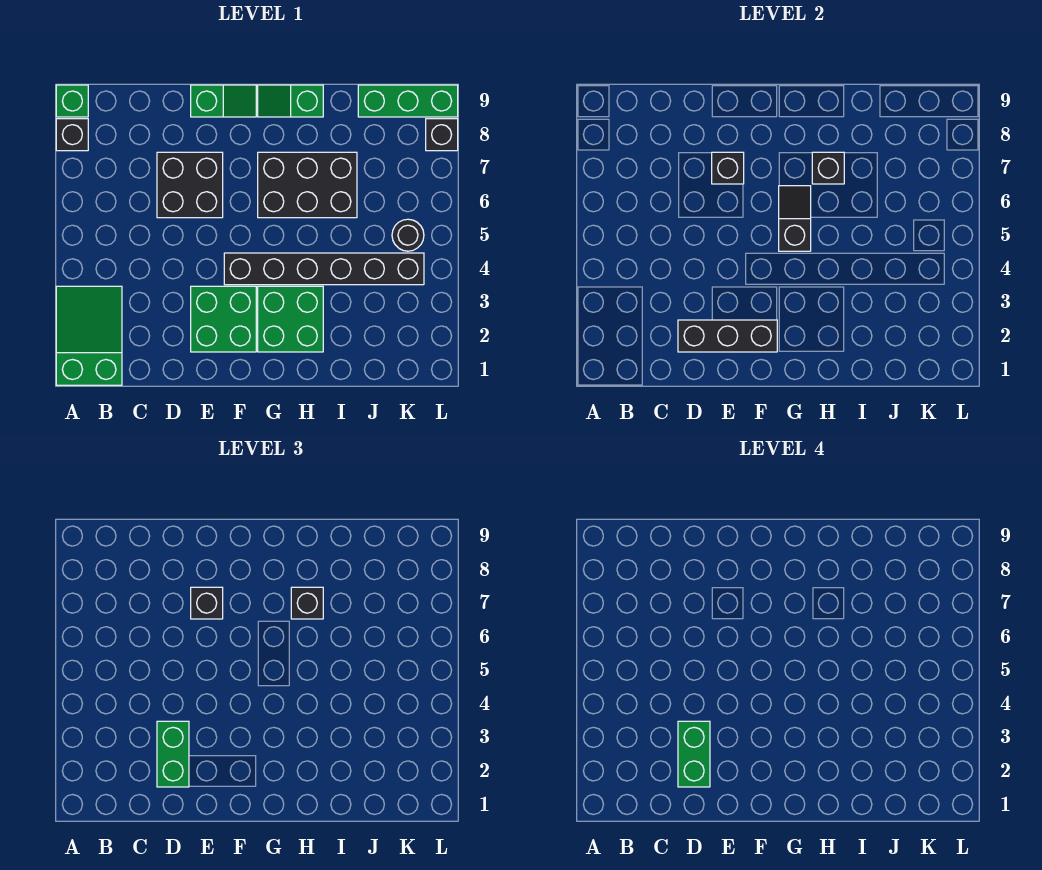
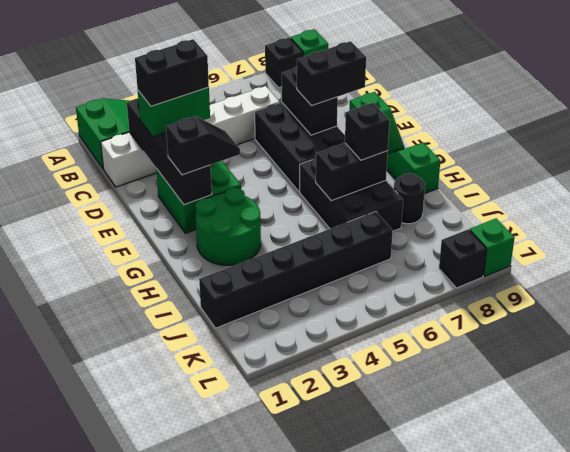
none -> white 1x6 brick [101,86,280,187]
black 1x3 brick [678,320,777,352] -> black 1x4 brick [127,99,212,205]
green 1x2 brick [678,721,710,787] -> black 1x2 brick [135,39,209,106]
black 2x2 brick [157,152,223,218] -> black 2x3 brick [255,102,345,192]
black 1x1 brick [712,152,744,184] -> black 1x2 brick [282,66,338,135]
black 1x1 brick [191,587,223,619] -> black 1x2 brick [297,41,366,106]
black 1x6 brick [224,253,424,285] -> black 1x6 brick turned to [199,211,393,328]
green 2x2 brick [258,286,323,352] -> green 2x2 round brick [195,188,261,266]
black 1x2 slope [779,186,811,251] -> black 1x2 slope moved to [166,116,240,175]
black 1x1 brick [812,152,844,184] -> black 1x2 brick [316,143,388,201]
green 1x3 brick [358,85,458,117] -> green 1x1 brick [470,218,515,276]
black 1x1 round brick [392,219,424,251] -> black 1x1 round brick moved to [394,173,425,224]

